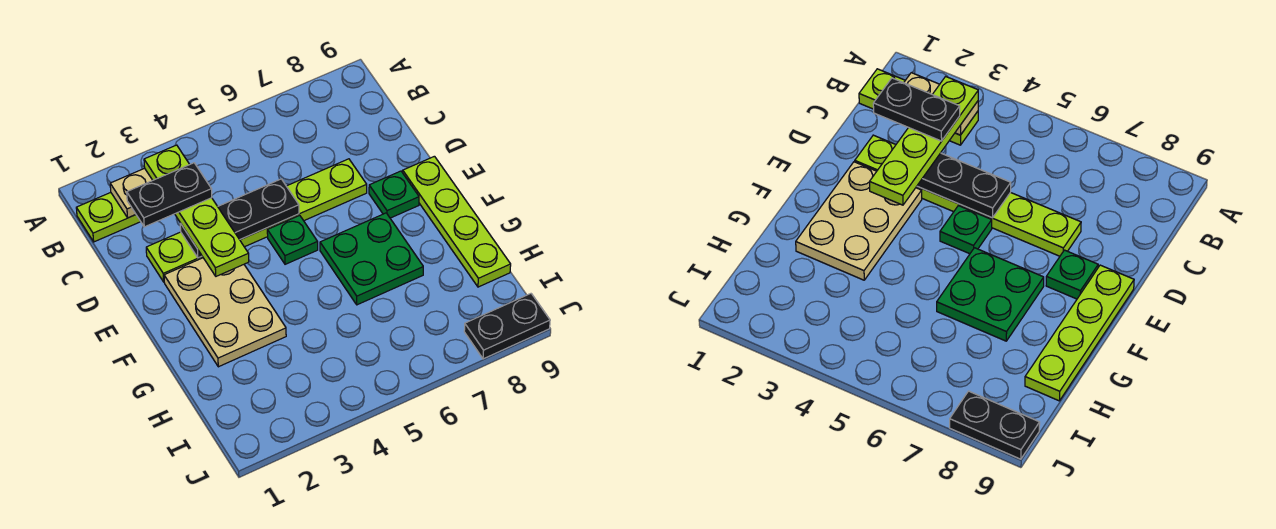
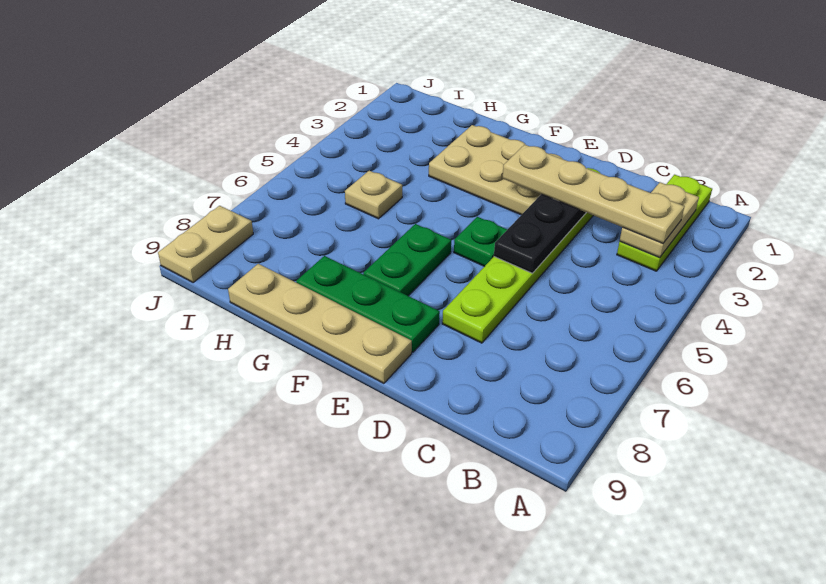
lime 1x4 plate [144,145,249,276] -> tan 1x4 plate [502,145,685,243]
black 1x2 plate [127,163,212,227] -> none
green 1x1 plate [369,171,419,218] -> green 1x3 plate [296,256,440,352]
lime 1x4 plate [403,156,511,287] -> tan 1x4 plate [228,264,412,383]
green 2x2 plate [320,213,423,305] -> green 1x2 plate [363,224,451,296]
none -> tan 1x1 plate [345,171,402,219]
black 1x2 plate [464,294,550,359] -> tan 1x2 plate [158,206,253,283]

